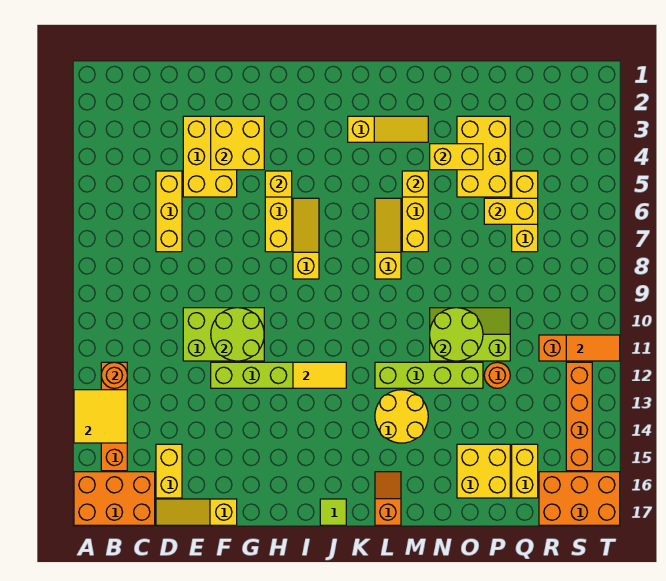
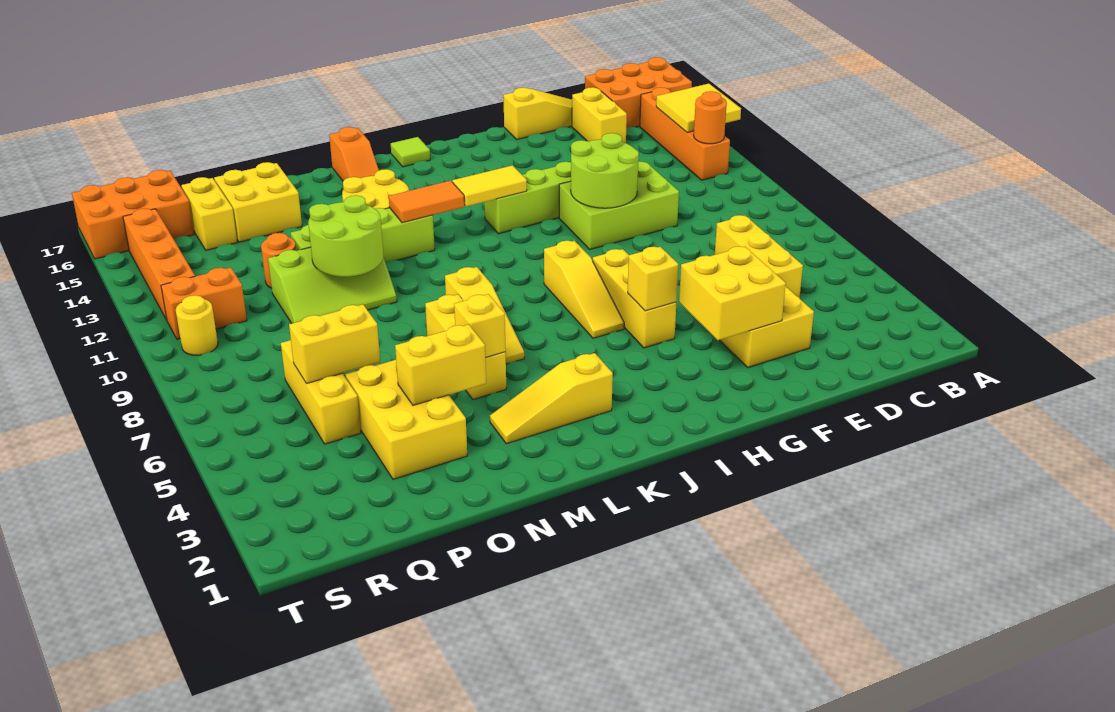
none -> yellow 1x1 round brick [176,295,218,355]
orange 1x2 tile [566,335,620,361] -> orange 1x2 tile moved to [389,181,465,223]

